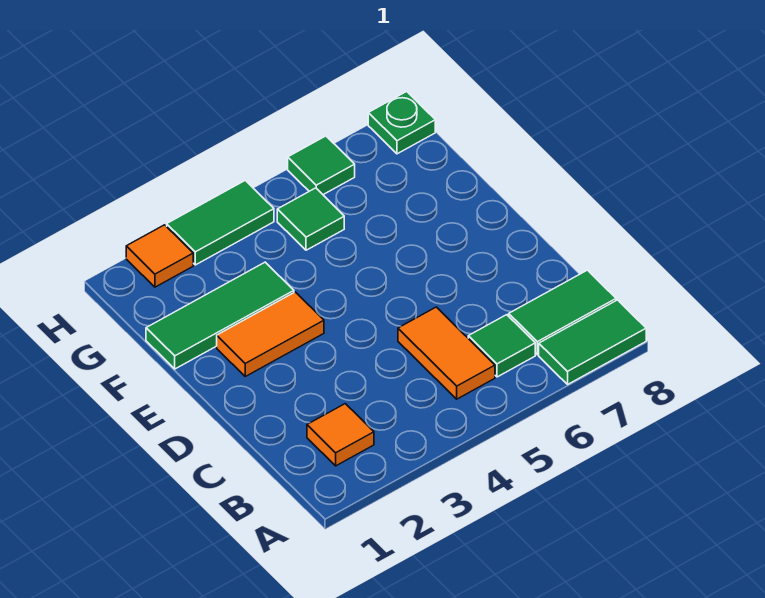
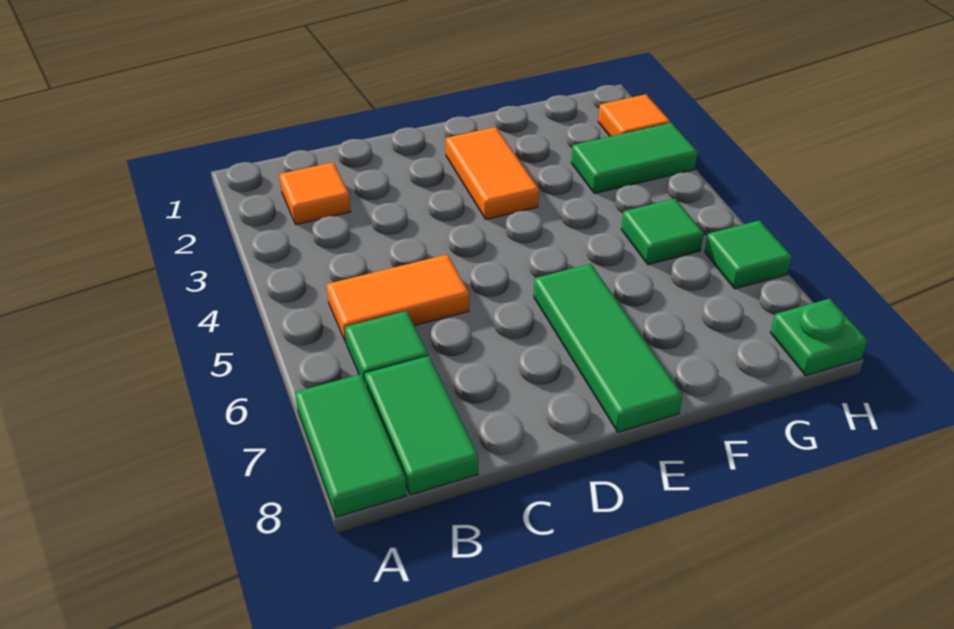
green 1x3 tile [146,262,294,369] -> green 1x3 tile moved to [534,264,683,432]
green 1x2 tile [167,180,274,265] -> green 1x2 tile turned to [571,123,698,194]

